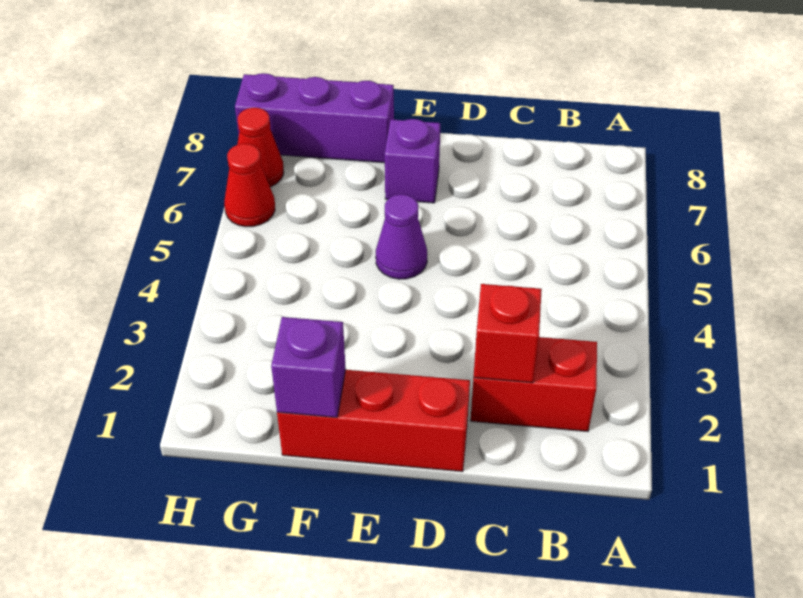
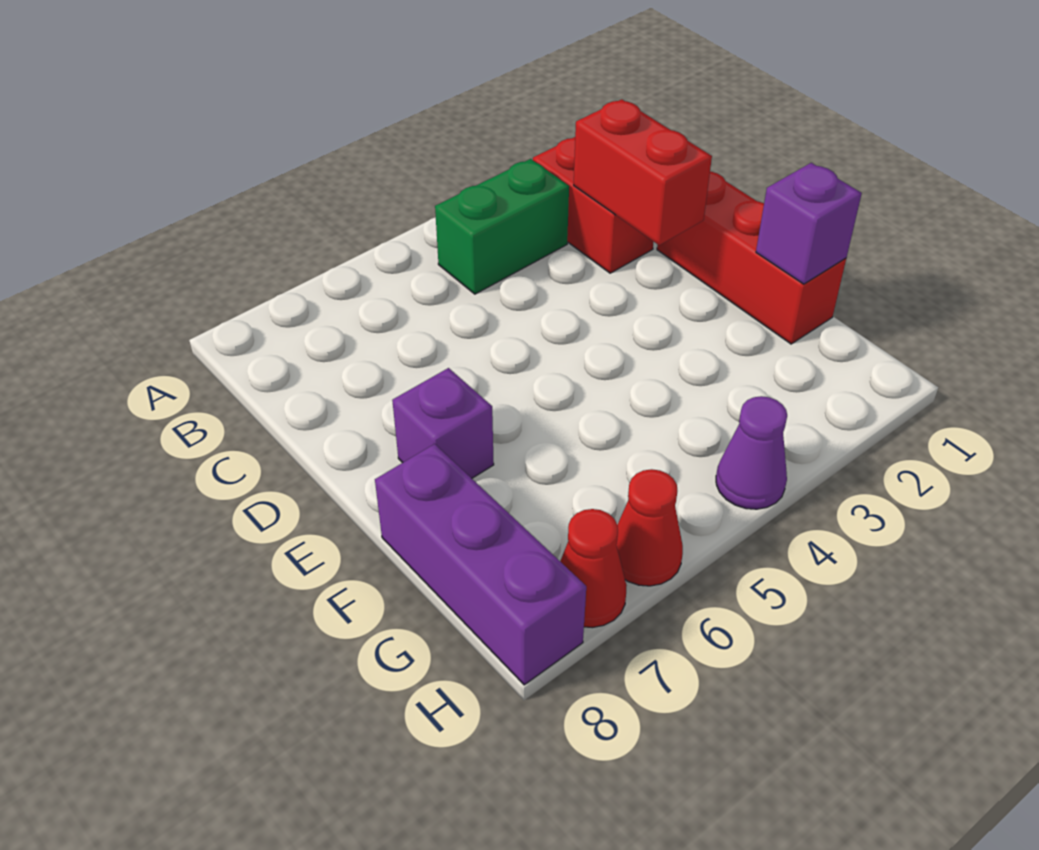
none -> green 1x2 brick [435,159,569,294]
red 1x1 brick [473,284,542,383] -> red 1x2 brick [574,99,712,245]
purple 1x1 cone [376,194,427,279] -> purple 1x1 cone moved to [716,396,787,509]

